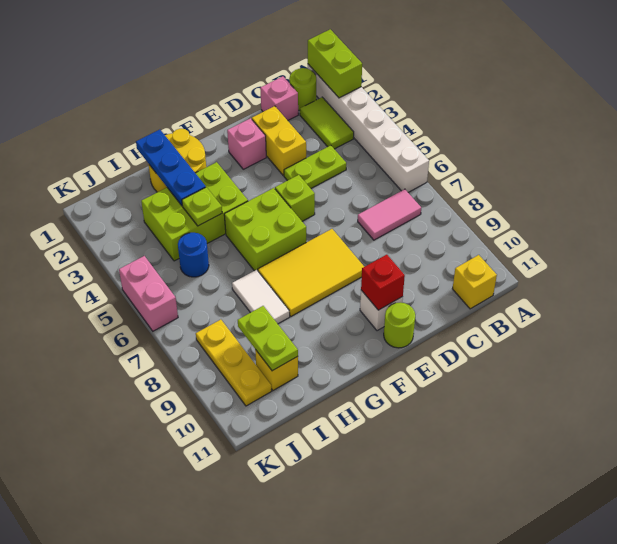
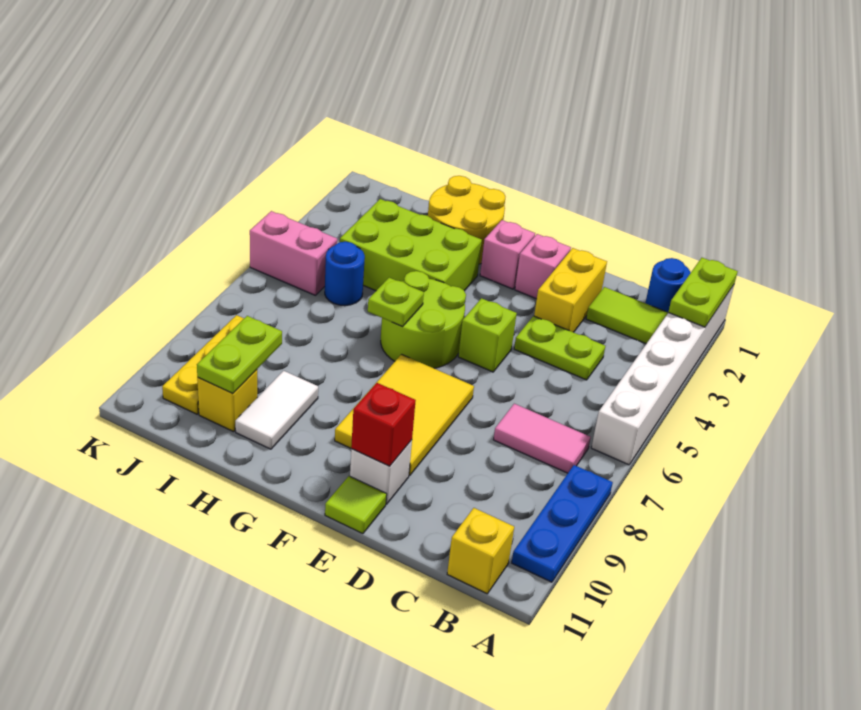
lime 1x2 brick [308,29,362,98] -> lime 1x2 plate [668,258,738,327]
lime 1x1 round brick [289,68,316,110] -> blue 1x1 round brick [645,258,691,312]
lime 1x2 tile [300,97,354,149] -> lime 1x2 tile turned to [586,287,668,344]
pink 1x1 brick [260,76,298,120] -> pink 1x1 brick moved to [480,220,535,289]
yellow 2x3 tile [258,229,364,316] -> yellow 2x3 tile turned to [335,354,474,476]
lime 1x1 round brick [384,302,415,348] -> lime 1x1 tile [325,476,387,534]
lime 2x2 brick [224,188,306,271] -> lime 2x2 round brick [381,271,466,368]
blue 1x3 plate [136,130,206,205] -> blue 1x3 plate moved to [512,465,613,582]
lime 1x1 plate [182,187,222,226] -> lime 1x1 plate moved to [368,278,424,327]
white 1x2 tile [232,270,290,324] -> white 1x2 tile moved to [235,371,318,449]
pink 1x2 brick [119,256,178,331] -> pink 1x2 brick turned to [250,211,337,295]

